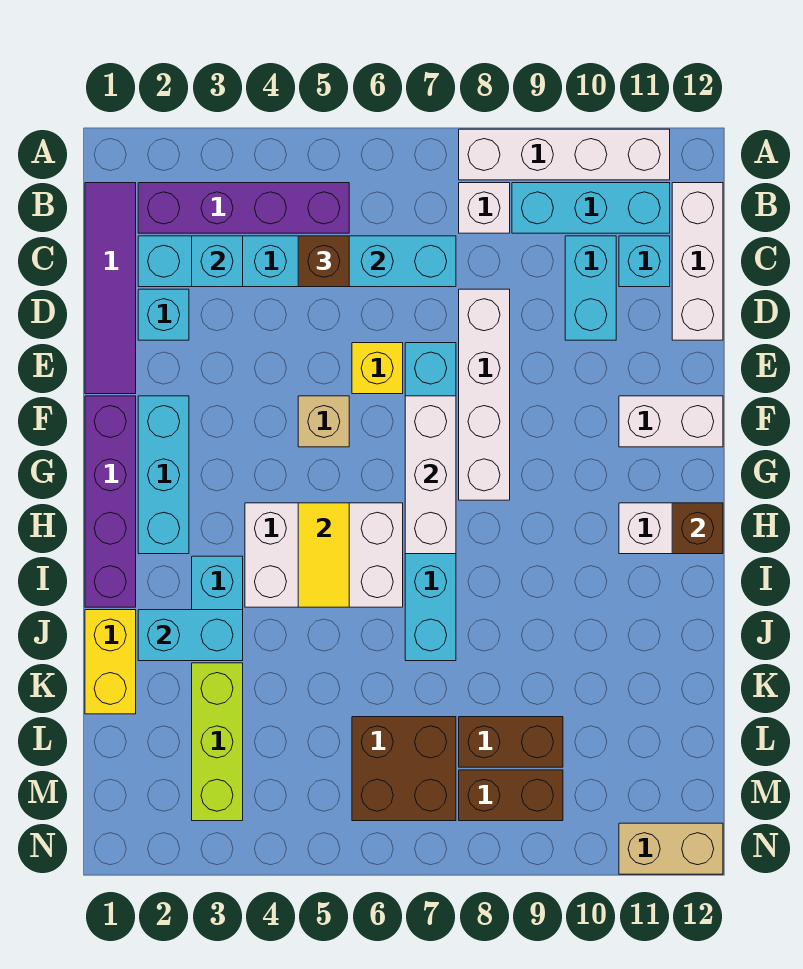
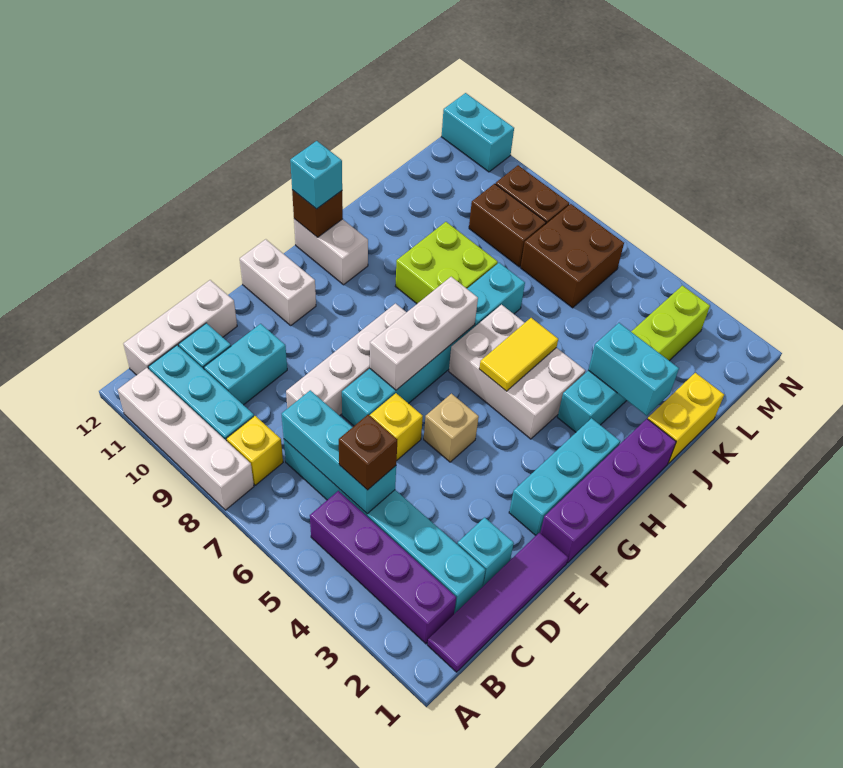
white 1x1 brick [459,183,510,233] -> yellow 1x1 brick [227,416,283,485]
cyan 1x1 brick [192,236,243,287] -> cyan 1x1 brick moved to [290,141,342,209]
none -> lime 2x2 brick [395,222,498,304]
tan 1x2 brick [619,823,723,874] -> cyan 1x2 brick [442,93,514,172]

